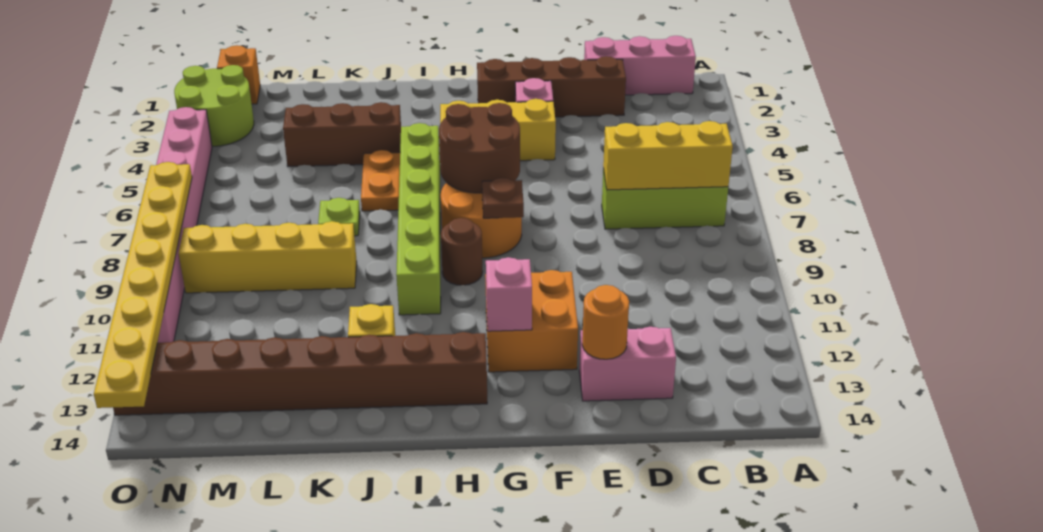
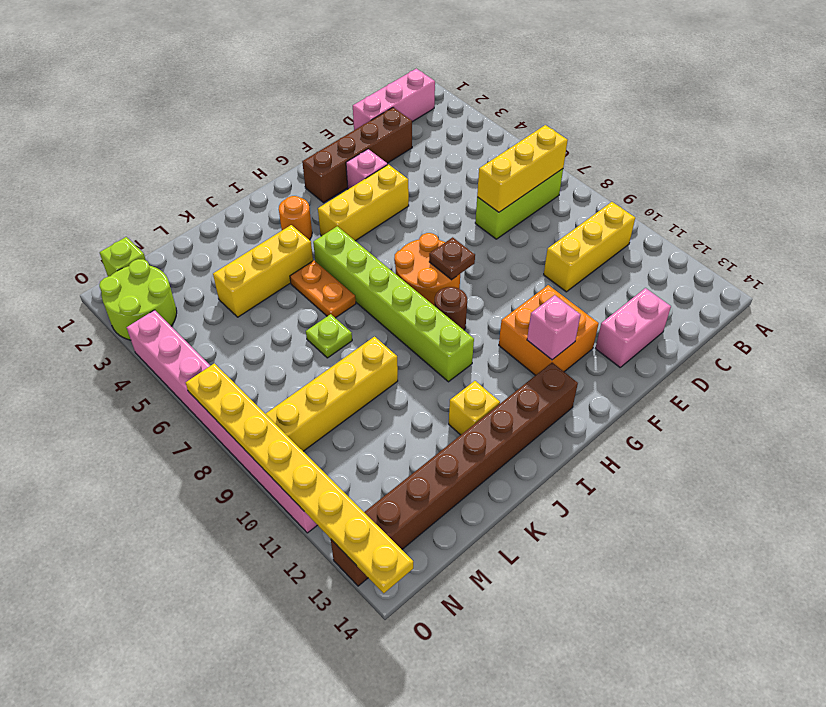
none -> yellow 1x3 brick [544,202,635,292]
orange 1x1 round brick [582,285,629,359] -> orange 1x1 round brick moved to [279,196,312,240]
brown 2x2 round brick [439,103,520,193] -> none
brown 1x3 brick [283,102,401,167] -> yellow 1x3 brick [213,225,313,317]
orange 1x1 brick [217,45,260,104] -> lime 1x1 brick [100,237,146,277]

